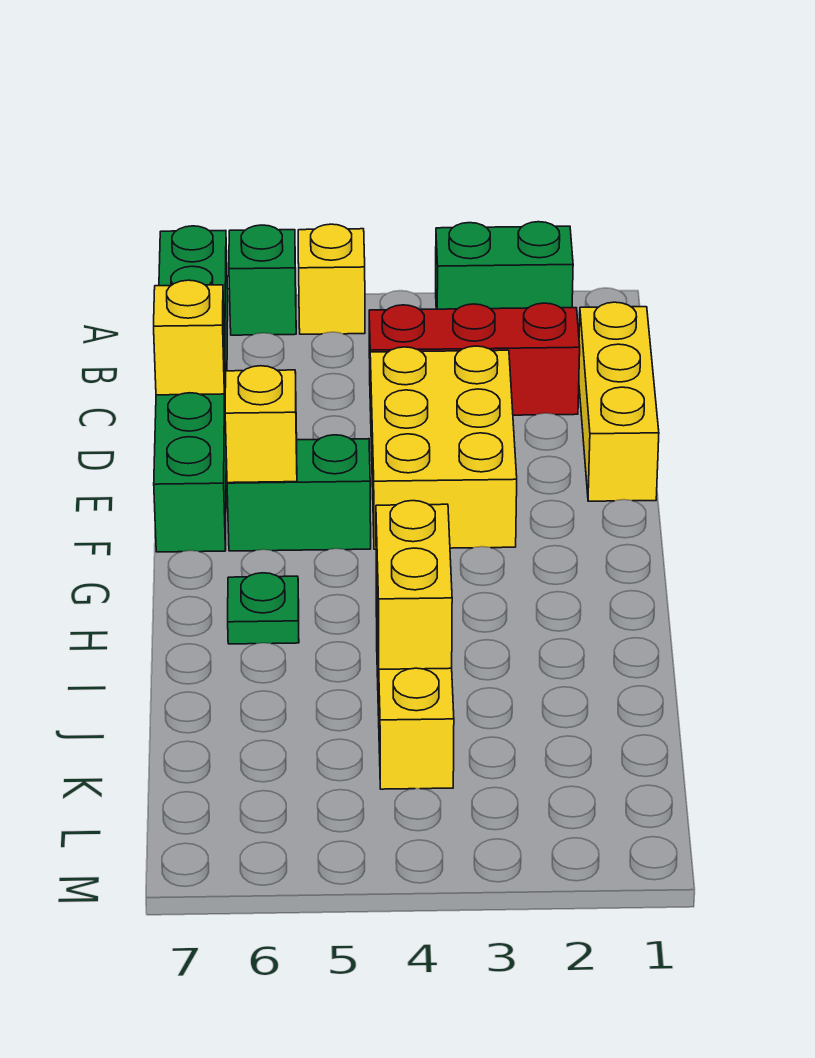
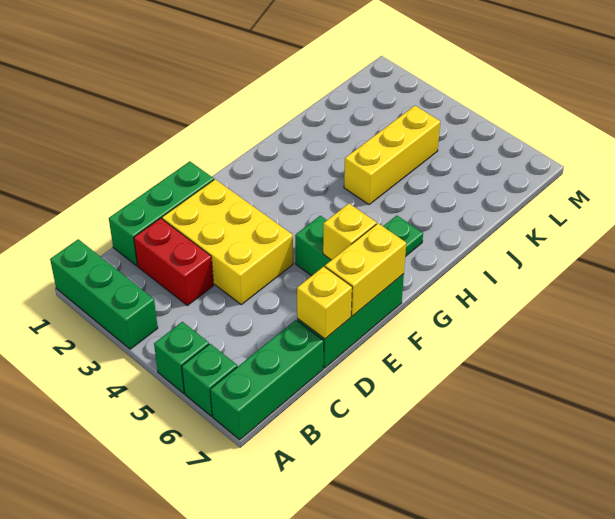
green 1x2 brick [436,222,573,309] -> green 1x3 brick [50,239,158,349]
yellow 1x1 brick [298,224,365,334] -> green 1x1 brick [154,322,209,393]
yellow 1x3 brick [579,302,659,501] -> green 1x3 brick [109,161,214,266]
red 1x3 brick [369,303,580,415] -> red 1x2 brick [134,218,214,306]
yellow 2x3 brick [370,346,517,549] -> yellow 2x3 brick turned to [162,180,293,305]
yellow 1x2 brick [376,501,452,669] -> yellow 1x2 brick moved to [325,223,406,316]

